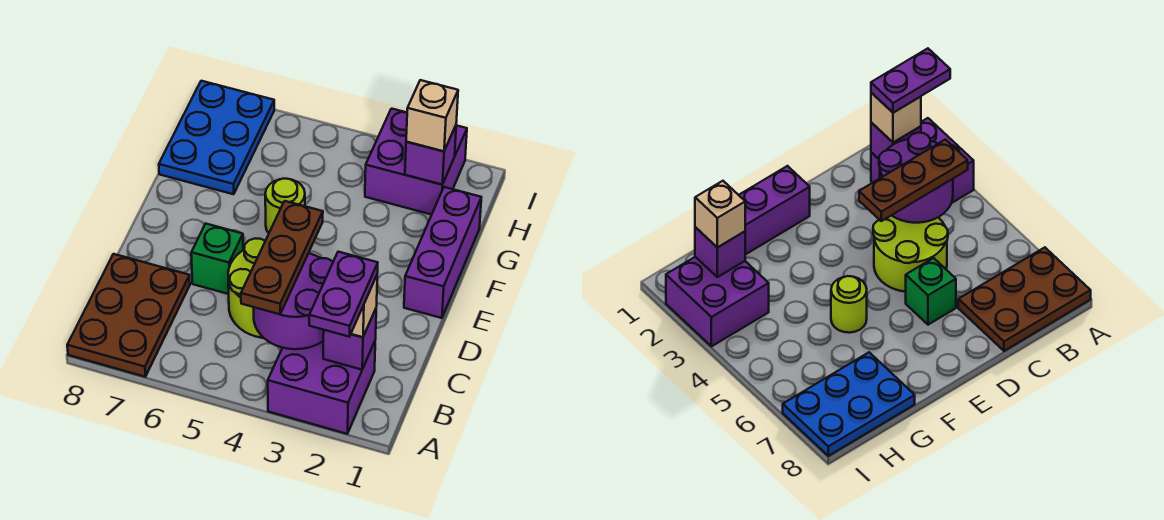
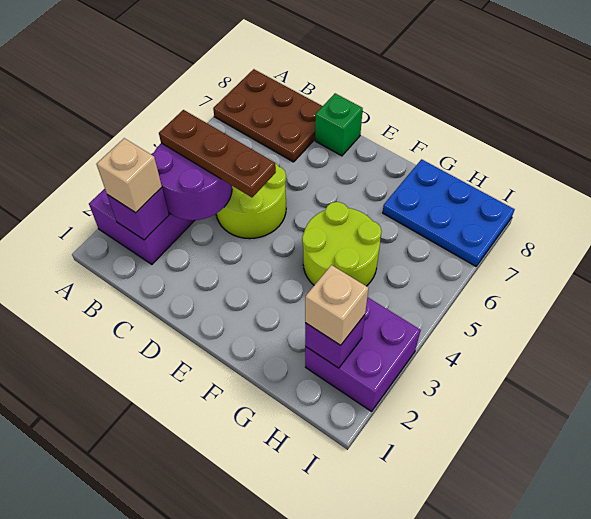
purple 1x2 plate [309,252,378,337] -> none
green 1x1 brick [191,224,243,294] -> green 1x1 brick moved to [315,93,363,156]
purple 1x3 brick [404,187,481,318] -> none
lime 1x1 round brick [265,179,305,233] -> lime 2x2 round brick [302,202,382,286]

